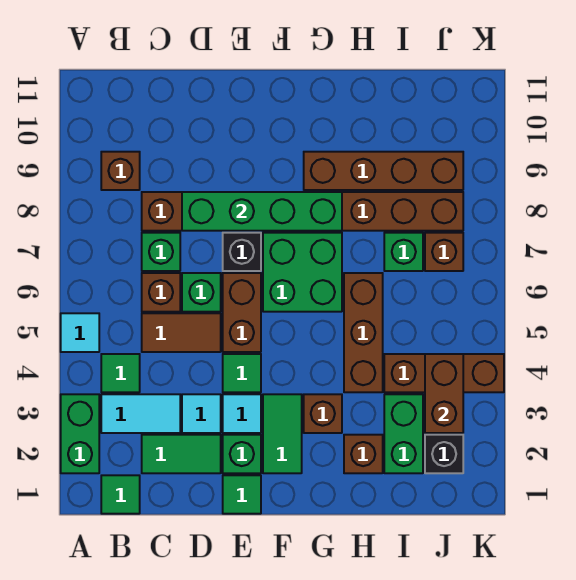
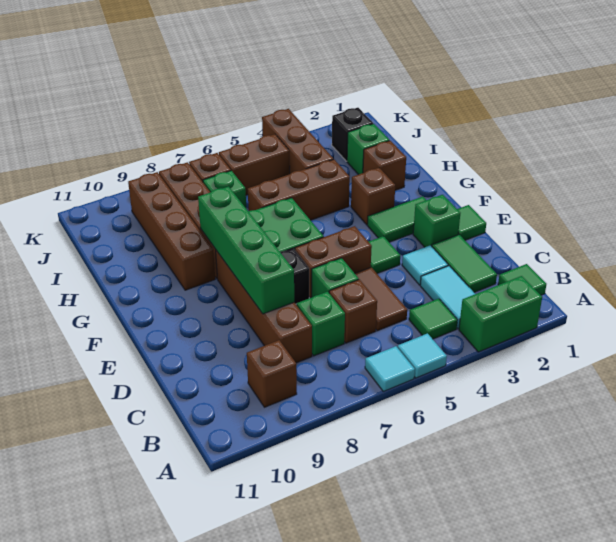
cyan 1x1 tile [223,394,261,433] -> cyan 1x1 tile moved to [365,346,415,391]
green 1x2 brick [384,394,423,473] -> green 1x1 brick [347,124,389,175]
brown 1x2 brick [425,354,463,433] -> brown 1x2 brick moved to [219,134,290,195]

